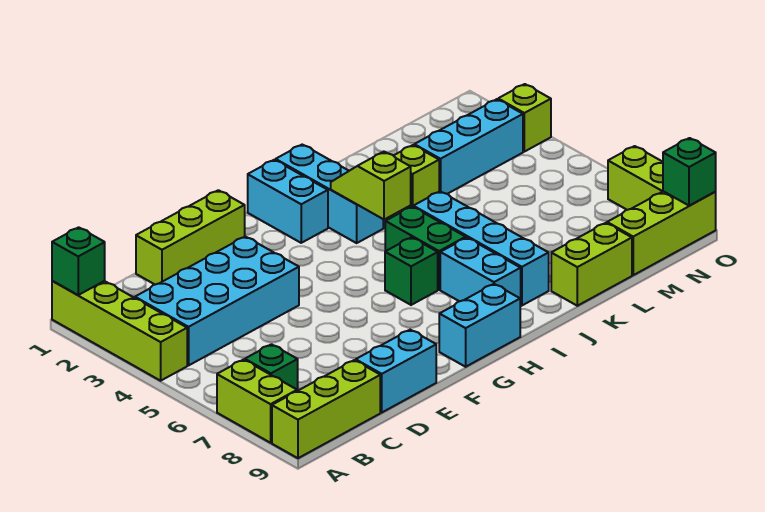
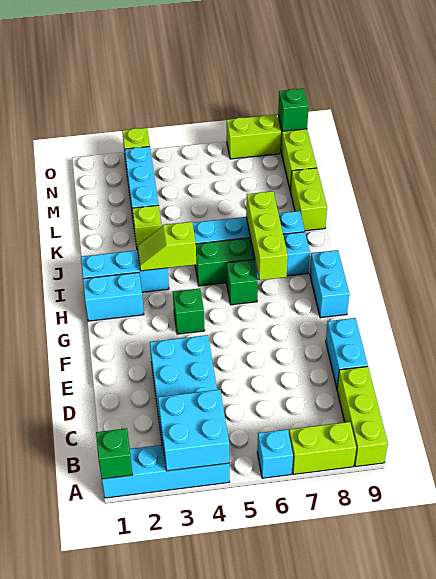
lime 1x4 brick [52,281,187,381] -> cyan 1x4 brick [102,445,229,498]
none -> cyan 2x2 brick [158,390,229,471]
none -> cyan 1x1 brick [257,429,293,478]
green 1x1 brick [245,344,298,391] -> green 1x1 brick moved to [173,288,205,334]
lime 1x3 brick [136,190,245,285] -> lime 1x3 brick moved to [246,191,288,280]

